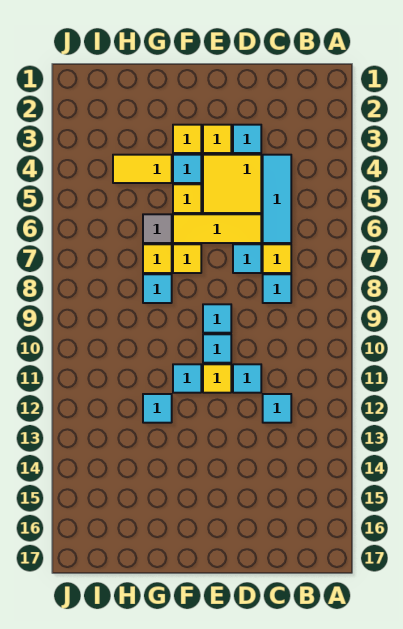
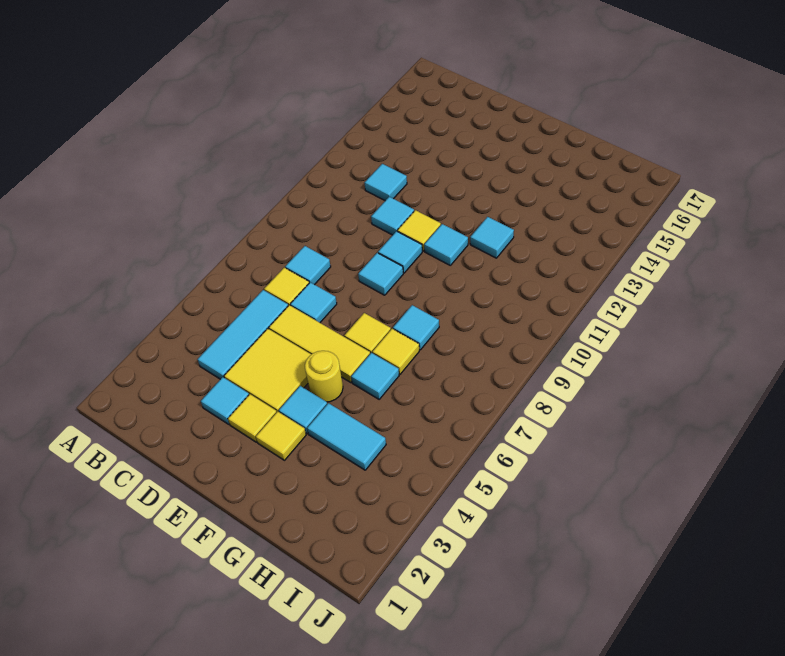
yellow 1x1 tile [173,184,201,213] -> yellow 1x1 round brick [305,351,343,402]
yellow 1x2 tile [113,155,172,183] -> cyan 1x2 tile [307,403,386,470]
grey 1x1 tile [143,214,172,243] -> cyan 1x1 tile [351,353,399,399]

